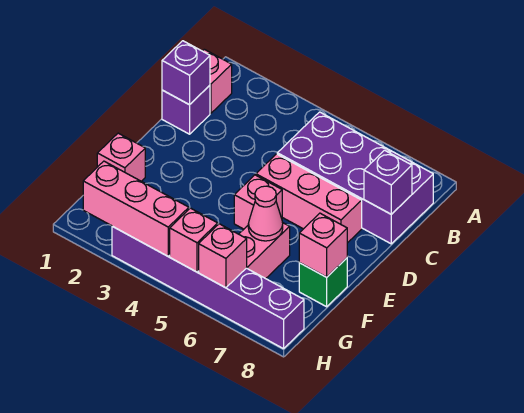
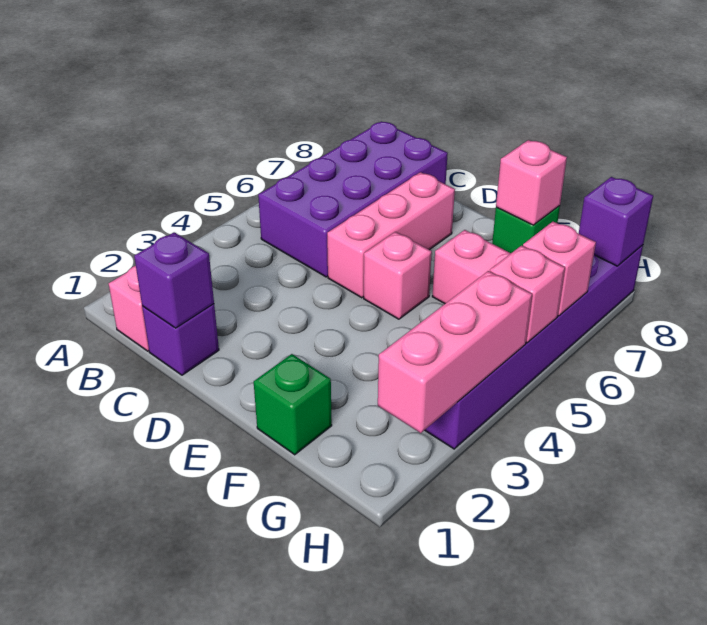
purple 1x1 brick [364,150,412,214] -> purple 1x1 brick moved to [579,177,653,266]
pink 1x1 brick [97,133,145,181] -> green 1x1 brick [254,354,332,455]
pink 1x1 cone [248,186,283,241] -> none

